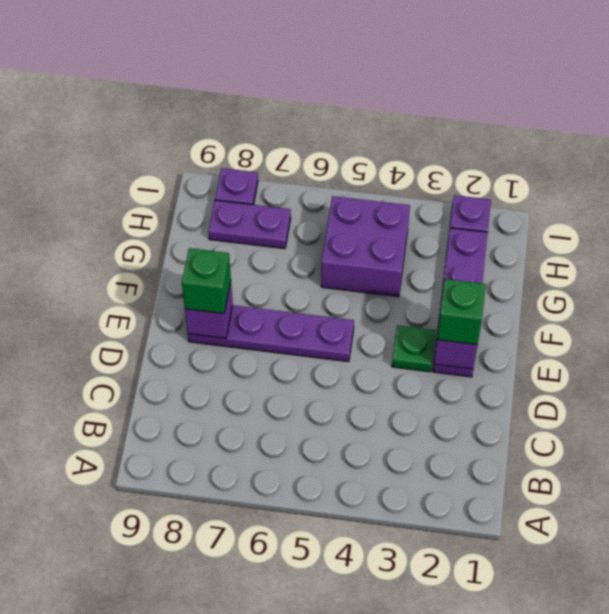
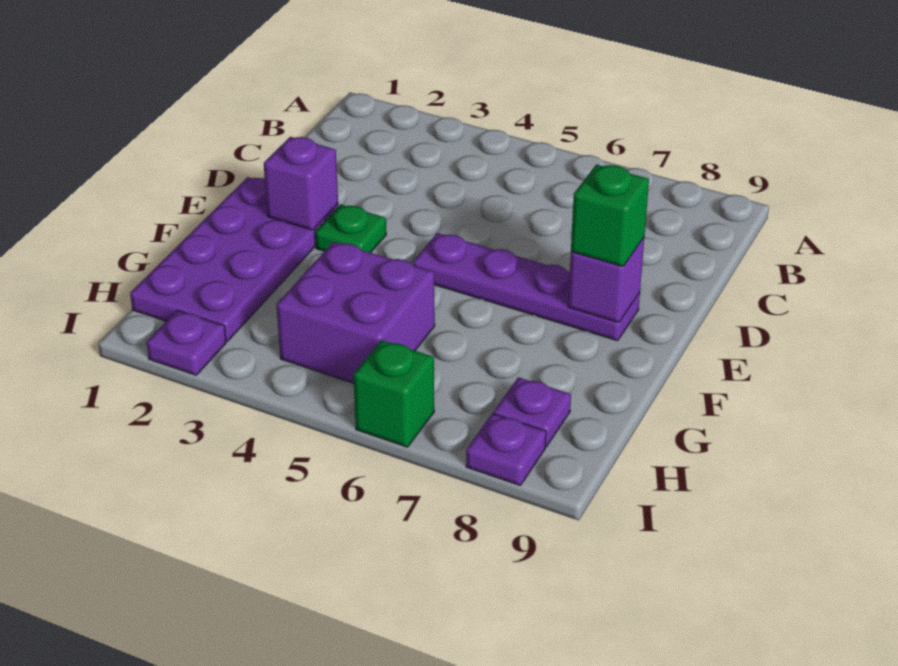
purple 1x4 plate [433,228,488,377] -> purple 2x4 plate [130,177,338,341]
green 1x1 brick [437,279,486,345] -> green 1x1 brick moved to [353,340,434,447]
purple 1x2 plate [208,200,291,249] -> purple 1x1 plate [493,377,571,447]

